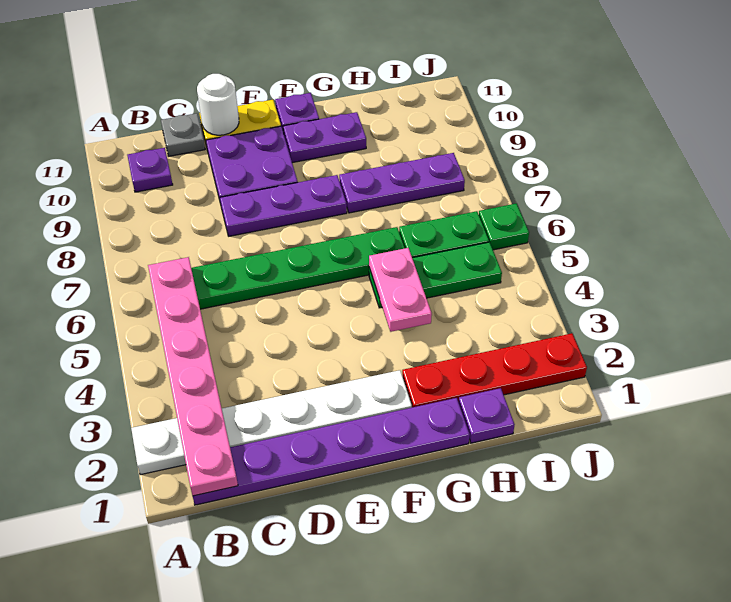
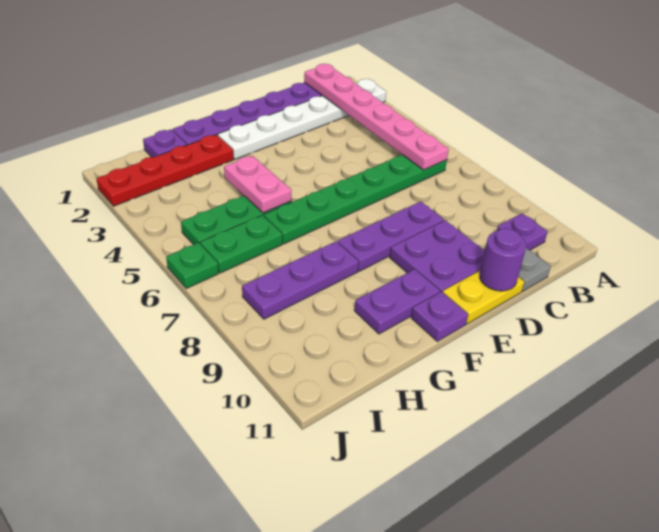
white 1x1 round brick [197,74,239,135] -> purple 1x1 round brick [480,228,526,291]

